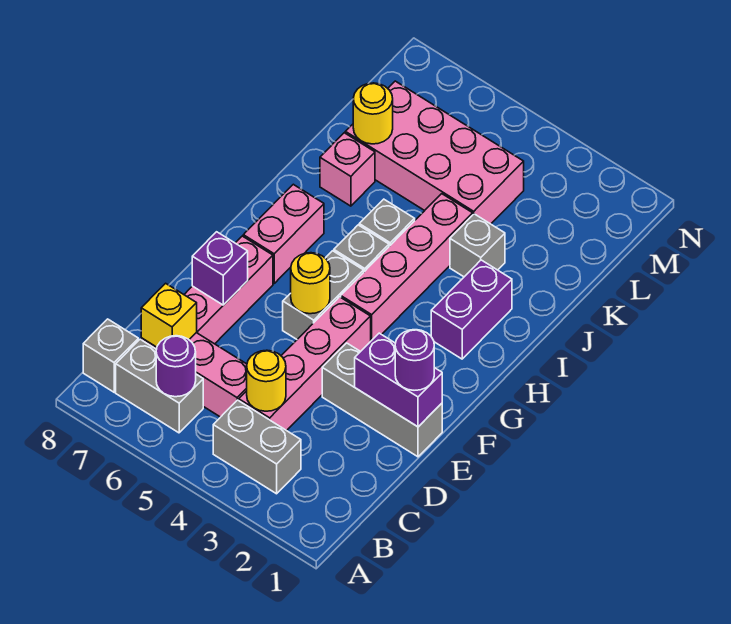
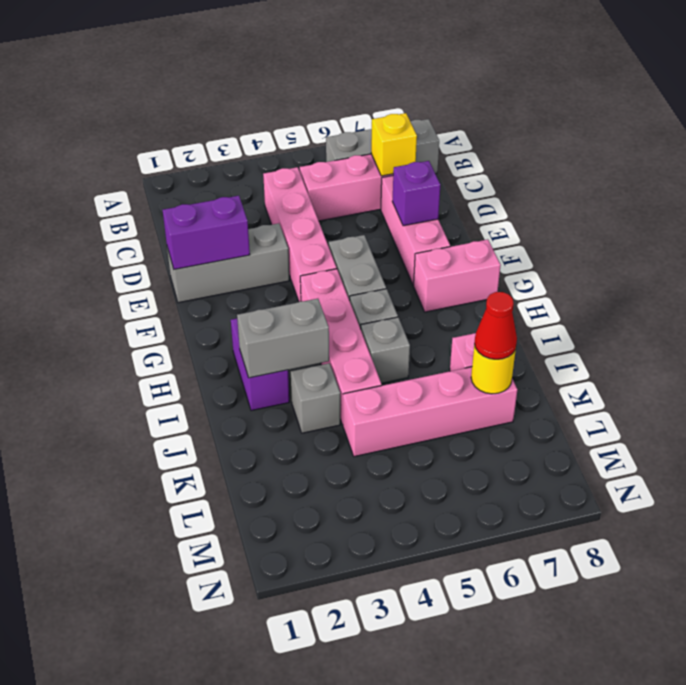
grey 1x2 brick [213,400,301,494] -> grey 1x2 brick moved to [237,299,329,378]
purple 1x1 round brick [156,336,196,397] -> none
yellow 1x1 round brick [247,350,286,411] -> none
purple 1x1 round brick [395,330,434,390] -> none
yellow 1x1 round brick [291,253,330,314] -> none
pink 1x2 brick [243,184,324,283] -> pink 1x2 brick turned to [414,240,501,312]
pink 2x4 brick [345,81,524,224] -> pink 1x4 brick [343,367,517,457]
none -> red 1x1 cone [474,292,517,359]

